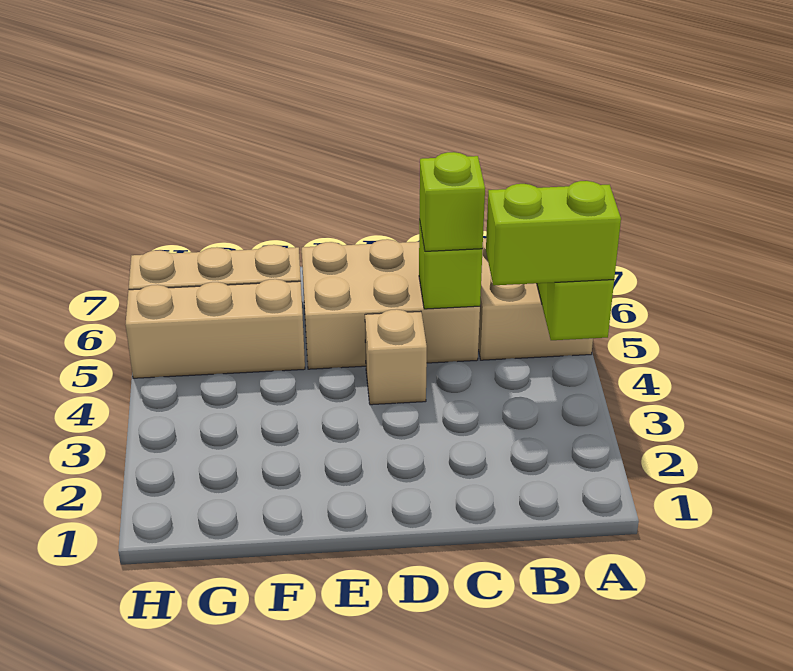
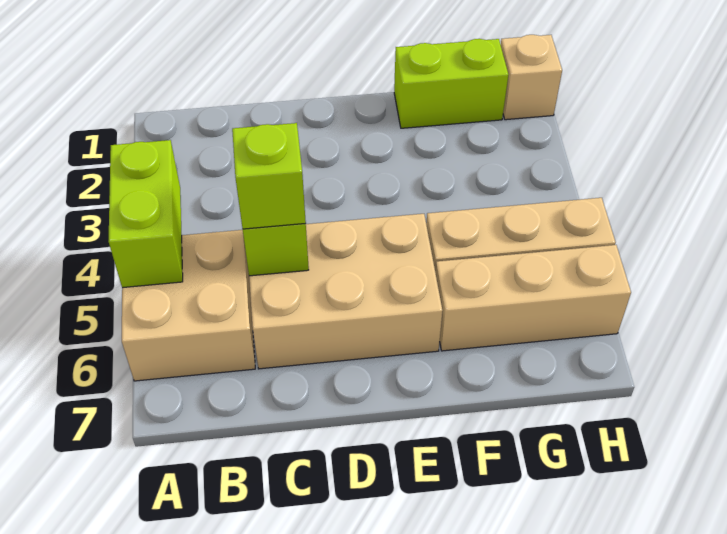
lime 1x2 brick [486,181,621,285] -> lime 1x2 brick moved to [394,39,508,128]
tan 1x1 brick [365,309,427,405] -> tan 1x1 brick moved to [501,35,562,120]

